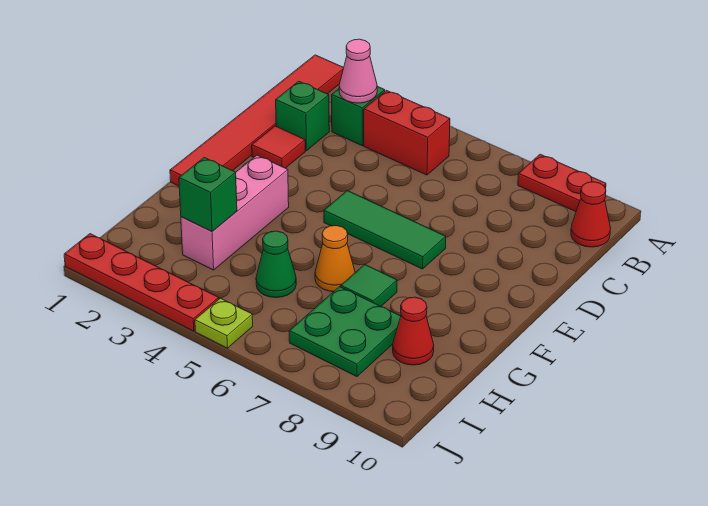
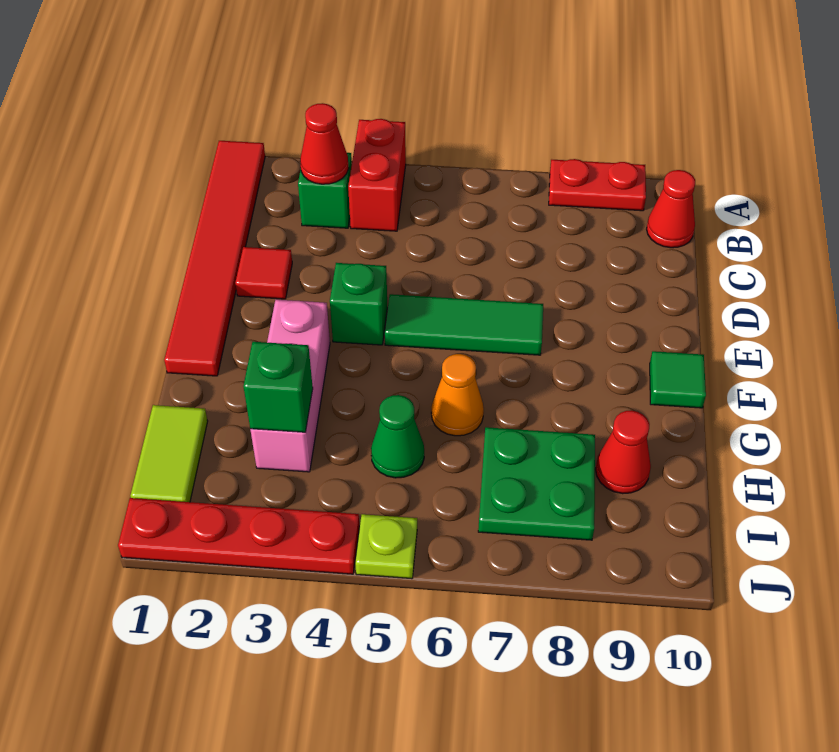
pink 1x1 cone [339,39,377,103] -> red 1x1 cone [300,103,349,184]
red 1x2 brick [364,90,450,175] -> red 1x2 brick turned to [348,119,406,231]
green 1x1 brick [276,81,329,151] -> green 1x1 brick moved to [330,263,387,345]
green 1x1 tile [341,264,397,306] -> green 1x1 tile moved to [650,351,706,408]
none -> lime 1x2 tile [130,405,208,502]

